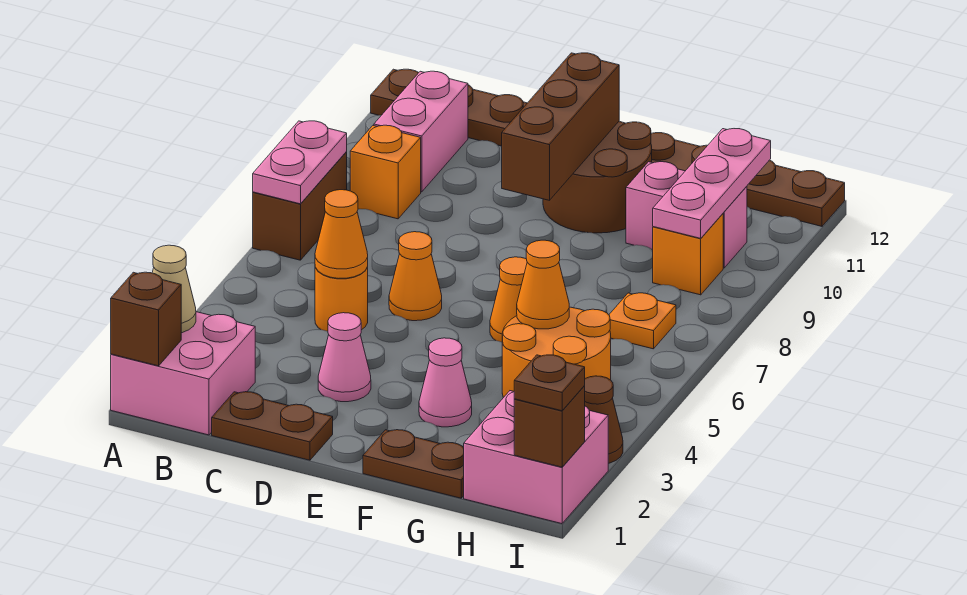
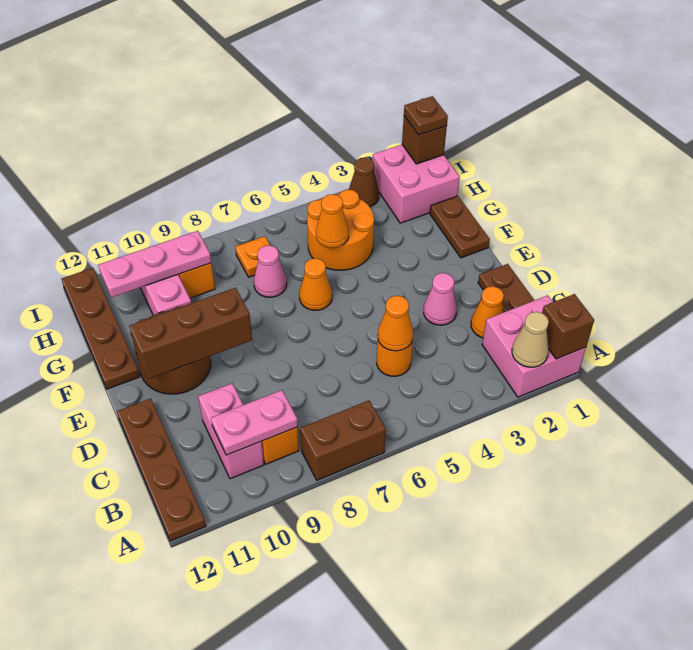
pink 1x2 plate [253,121,347,204] -> pink 1x2 plate moved to [211,390,298,455]
pink 1x2 brick [374,71,468,192] -> pink 1x2 brick turned to [198,383,264,479]
orange 1x1 cone [389,232,442,321] -> orange 1x1 cone moved to [471,286,504,338]
pink 1x1 cone [419,338,472,427] -> pink 1x1 cone moved to [254,245,287,297]

